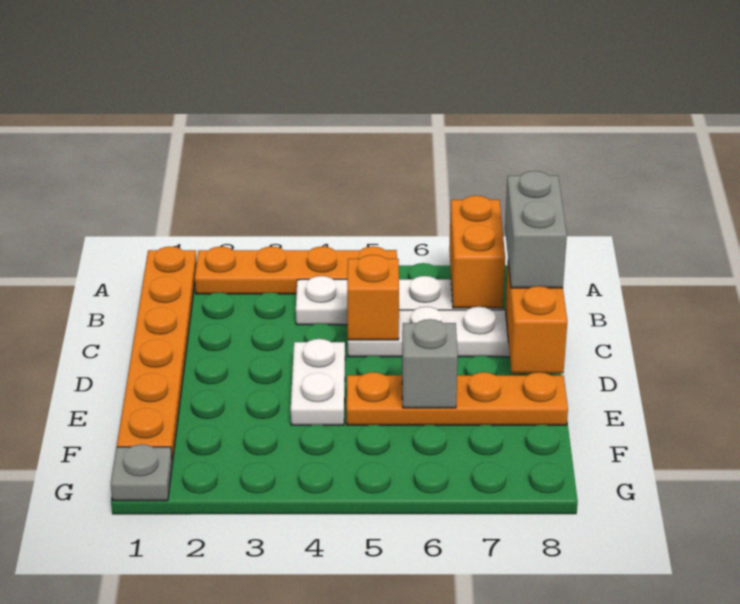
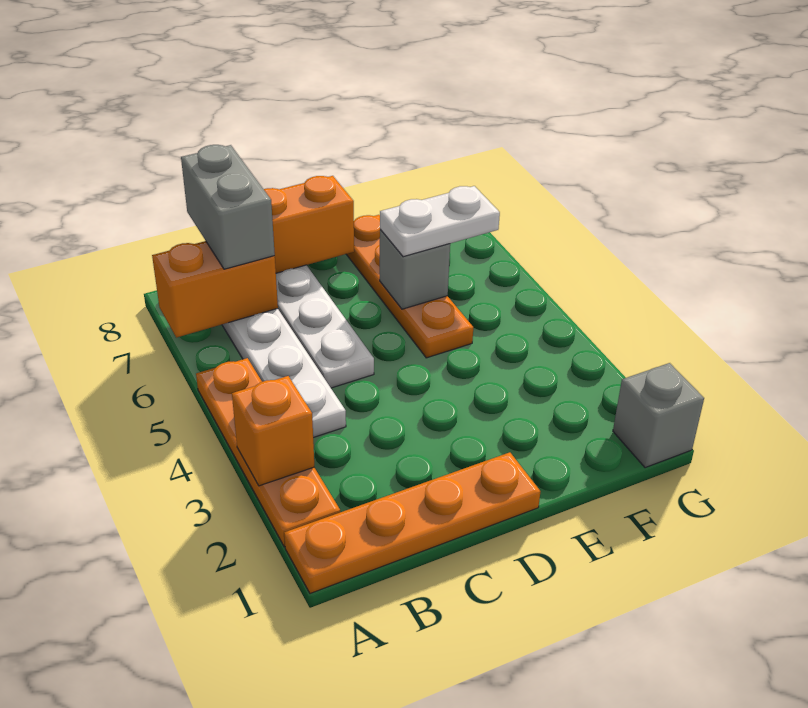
orange 1x6 plate [117,247,197,462] -> orange 1x4 plate [284,452,541,594]
grey 1x2 brick [505,171,567,288] -> grey 1x2 brick turned to [181,145,275,269]
orange 1x1 brick [347,255,399,340] -> orange 1x1 brick moved to [232,376,314,486]
white 1x2 plate [291,339,345,425] -> white 1x2 plate moved to [380,186,500,257]
grey 1x1 plate [111,444,172,501] -> grey 1x1 brick [613,363,704,468]

